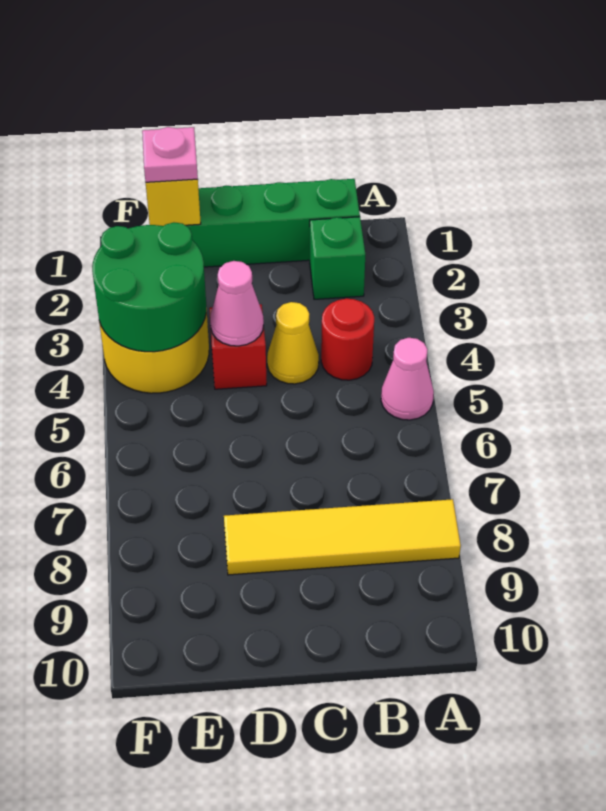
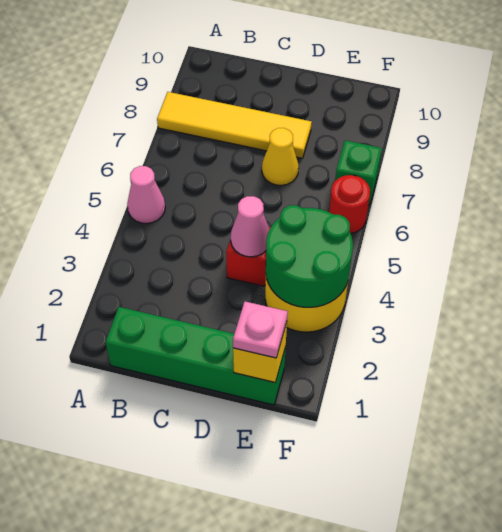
green 1x1 brick [310,217,365,299] -> green 1x1 brick moved to [335,140,382,205]
red 1x1 round brick [321,298,374,380] -> red 1x1 round brick moved to [329,175,370,233]
yellow 1x1 cone [267,302,319,384] -> yellow 1x1 cone moved to [262,128,299,185]

